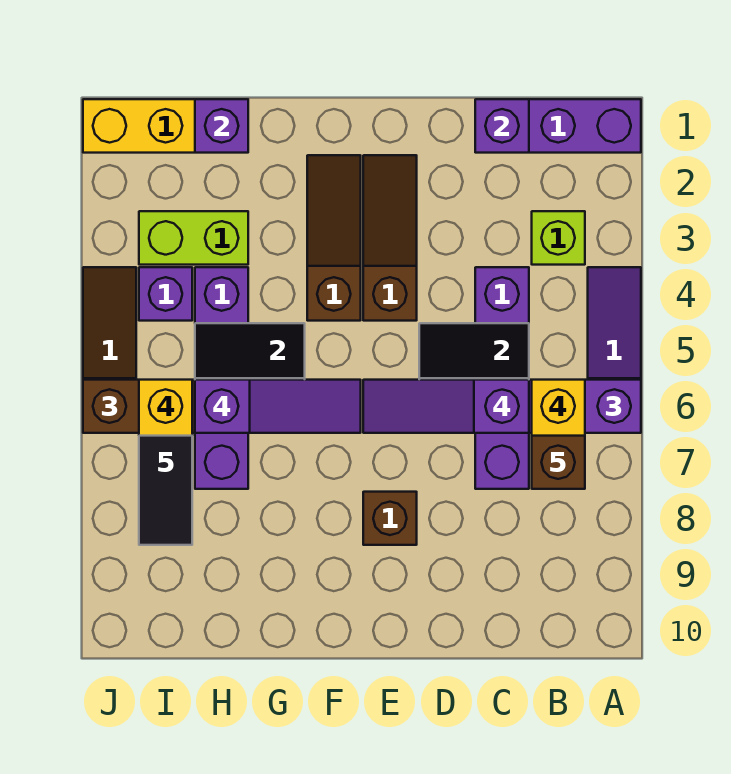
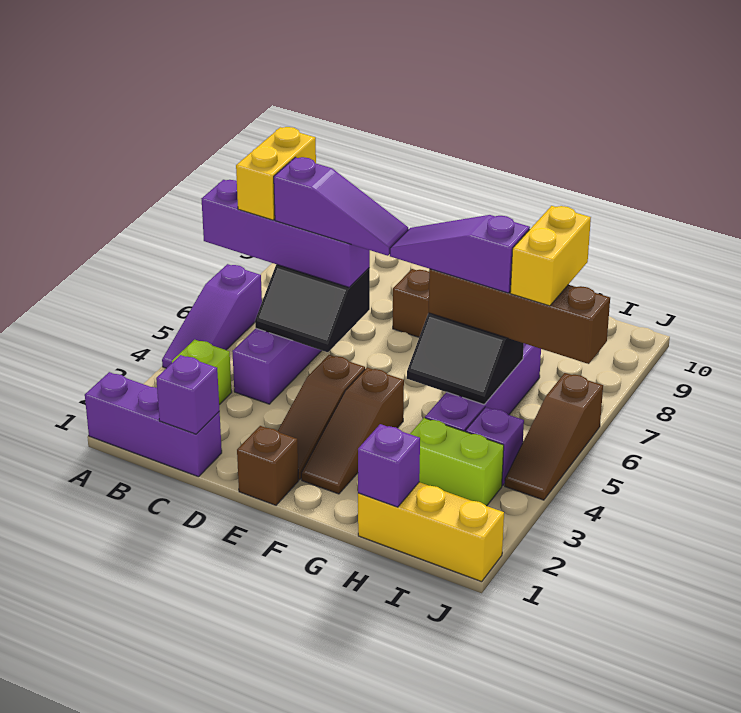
brown 1x1 brick [532,436,585,489] -> brown 1x1 brick moved to [237,426,299,505]
black 1x2 tile [139,436,192,545] -> none

